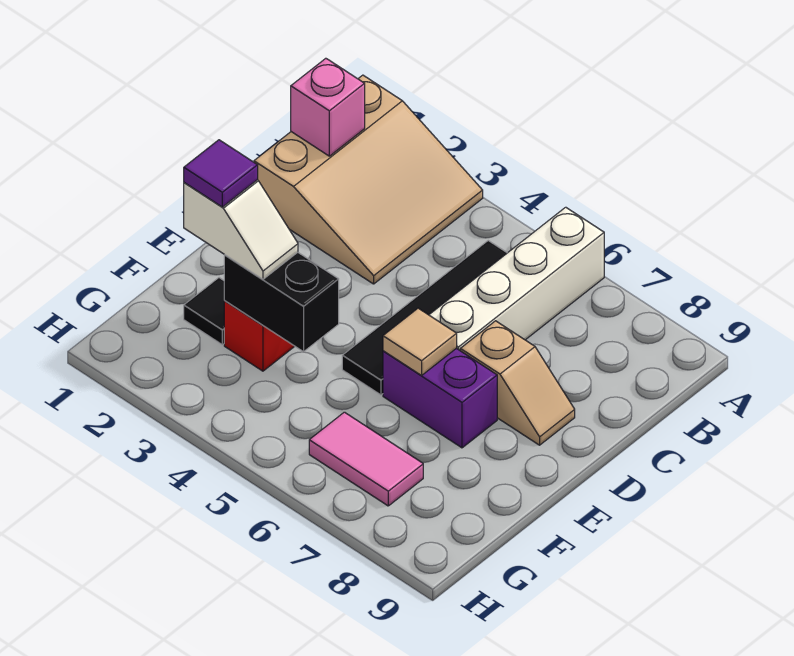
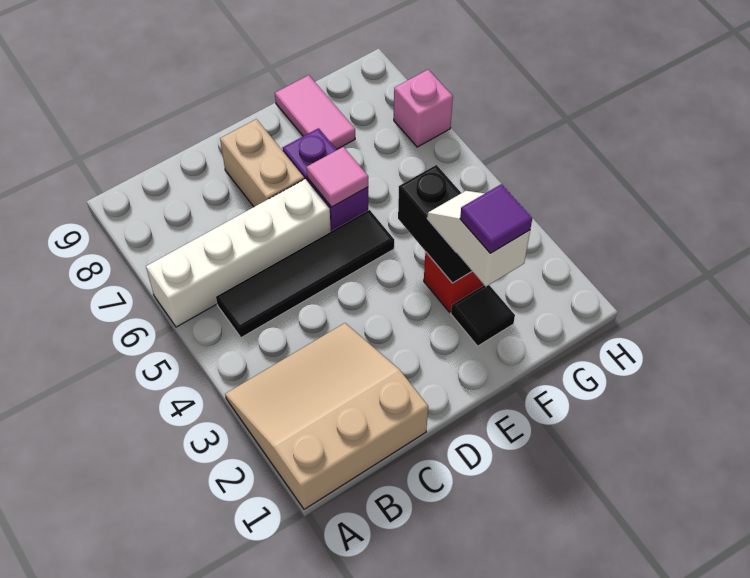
pink 1x1 brick [291,58,365,156] -> pink 1x1 brick moved to [394,70,453,147]
tan 1x2 slope [460,321,575,445] -> tan 1x2 brick [220,119,304,207]
tan 1x1 tile [383,308,457,375] -> pink 1x1 tile [306,147,368,207]
pink 1x2 tile [309,412,423,506] -> pink 1x2 tile moved to [275,75,355,149]

